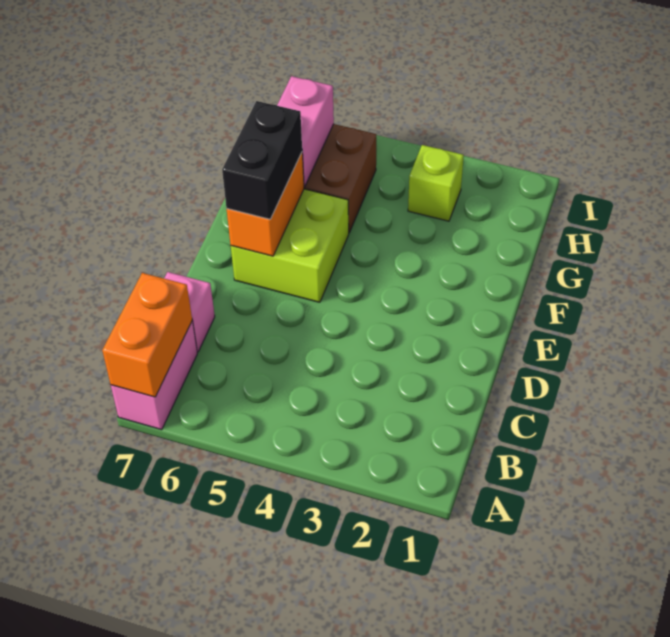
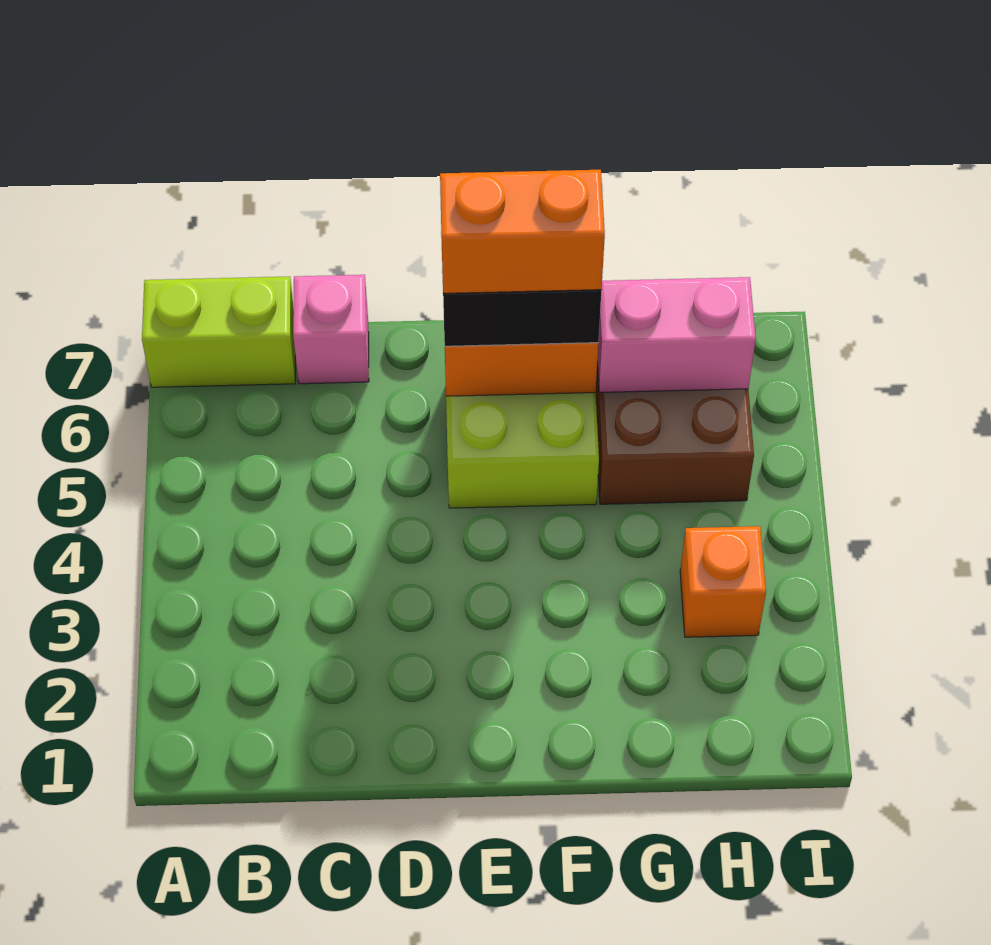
pink 1x2 brick [111,321,197,430] -> lime 1x2 brick [142,277,295,387]
orange 1x2 brick [102,273,192,397] -> orange 1x2 brick moved to [440,170,605,293]
lime 1x1 brick [408,145,464,221] -> orange 1x1 brick [680,526,766,637]

